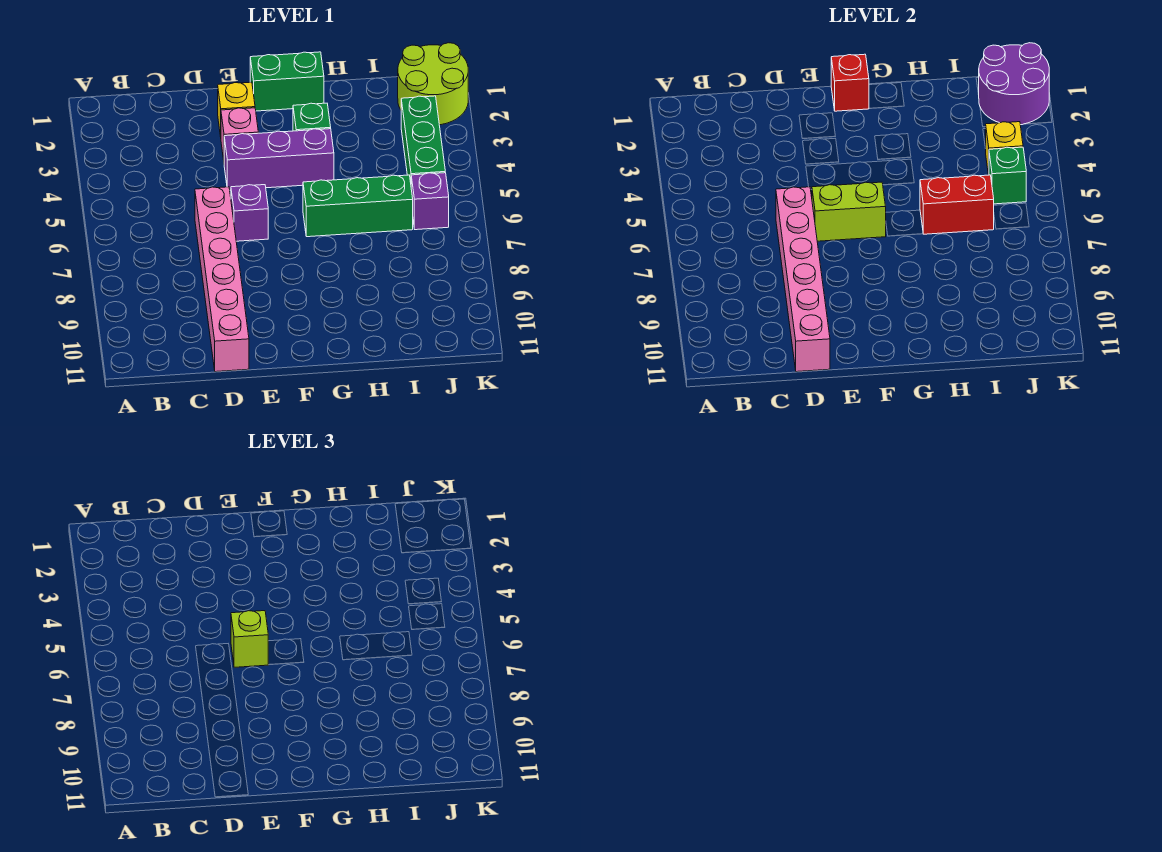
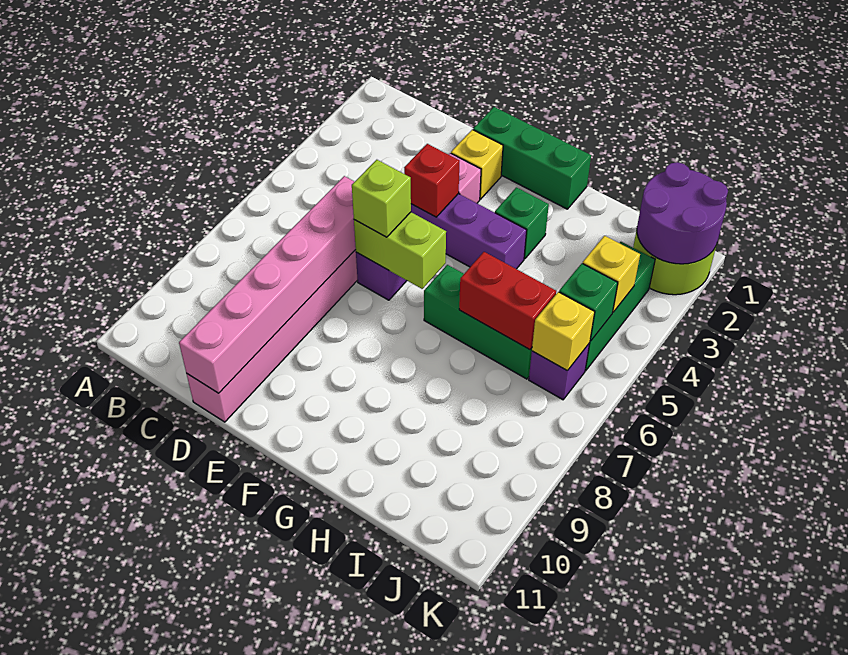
green 1x2 brick [250,52,324,111] -> green 1x3 brick [473,107,591,209]
red 1x1 brick [831,54,869,111] -> red 1x1 brick moved to [404,144,459,217]
none -> yellow 1x1 brick [532,292,595,371]

